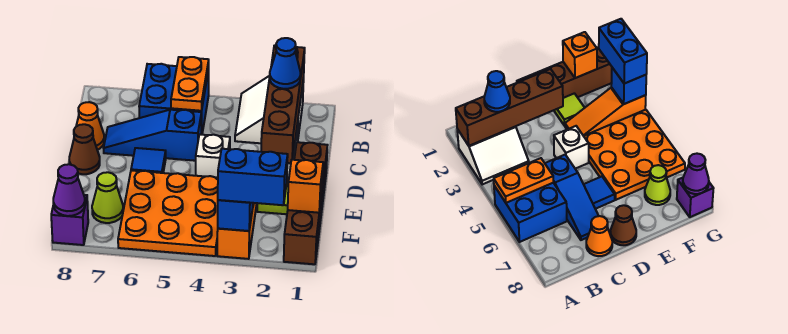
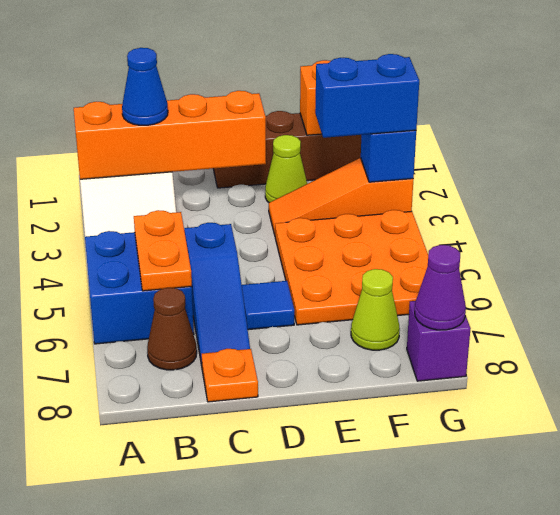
brown 1x4 brick [261,45,305,163] -> orange 1x4 brick [74,91,266,179]
orange 1x2 plate [171,57,209,111] -> orange 1x2 plate turned to [134,210,192,291]
orange 1x1 cone [76,102,104,150] -> orange 1x1 plate [201,349,258,402]
white 1x1 brick [196,134,230,177] -> none
brown 1x1 cone [69,124,100,174] -> brown 1x1 cone moved to [147,288,197,370]
lime 1x1 tile [257,183,288,214] -> lime 1x1 cone [265,135,307,203]
blue 1x2 brick [218,149,288,205] -> blue 1x2 brick turned to [315,54,419,138]

